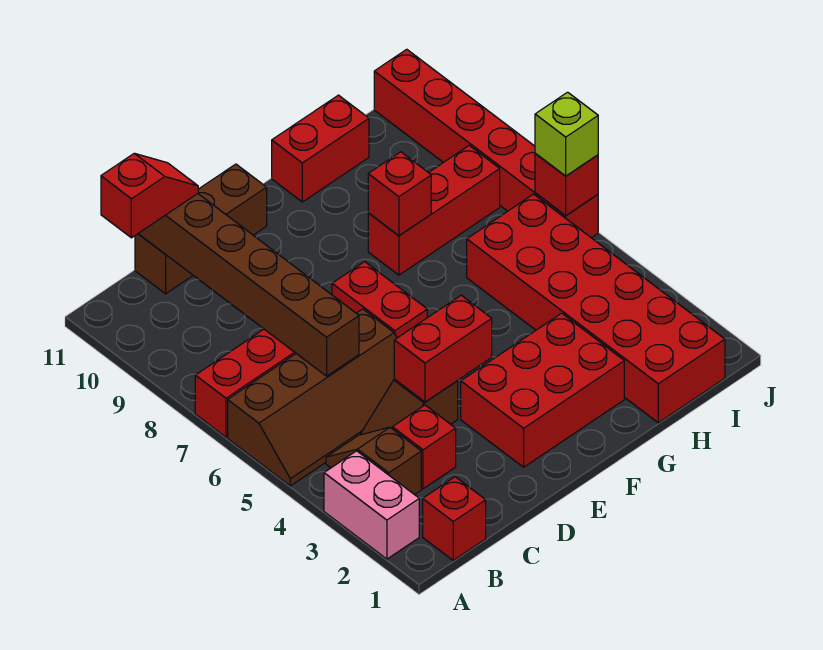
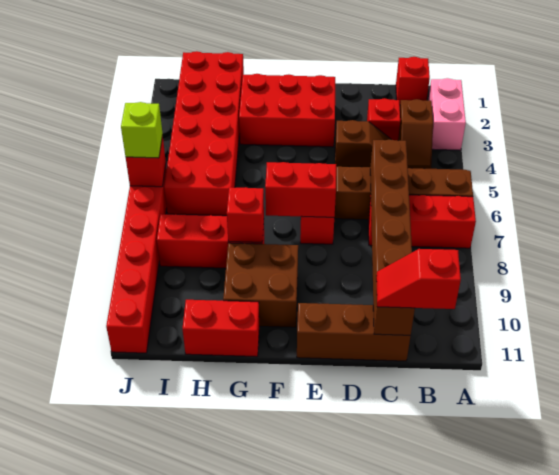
red 1x2 brick [394,295,492,402] -> red 1x2 brick moved to [265,162,336,217]
none -> brown 2x2 brick [223,243,298,327]

